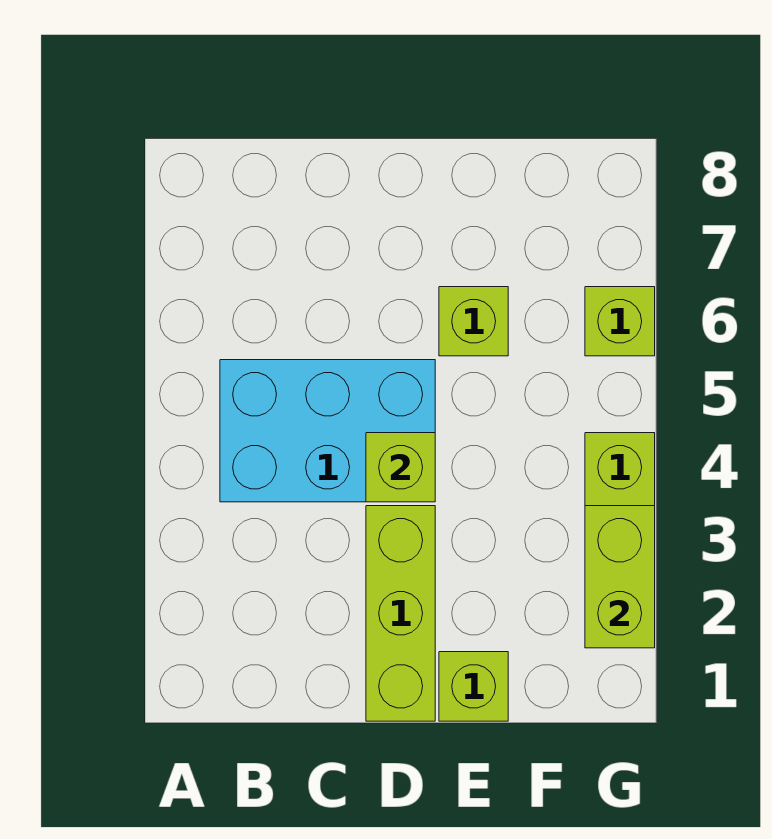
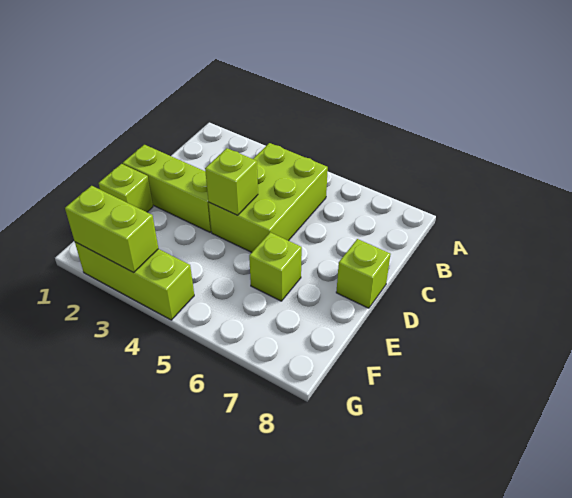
cyan 2x3 brick [220,360,435,502] -> lime 2x3 brick [209,143,328,252]
lime 1x1 brick [585,287,655,356] -> lime 1x1 brick moved to [336,239,391,308]

